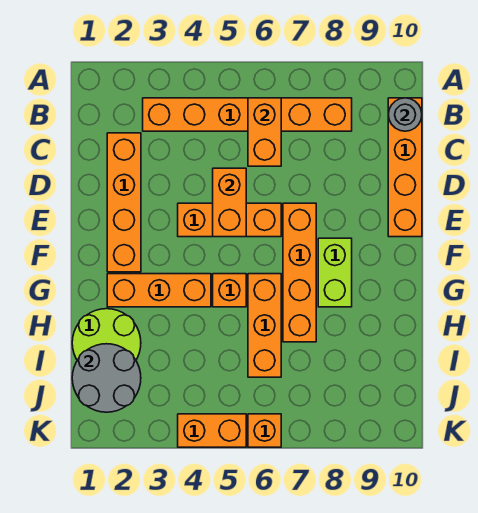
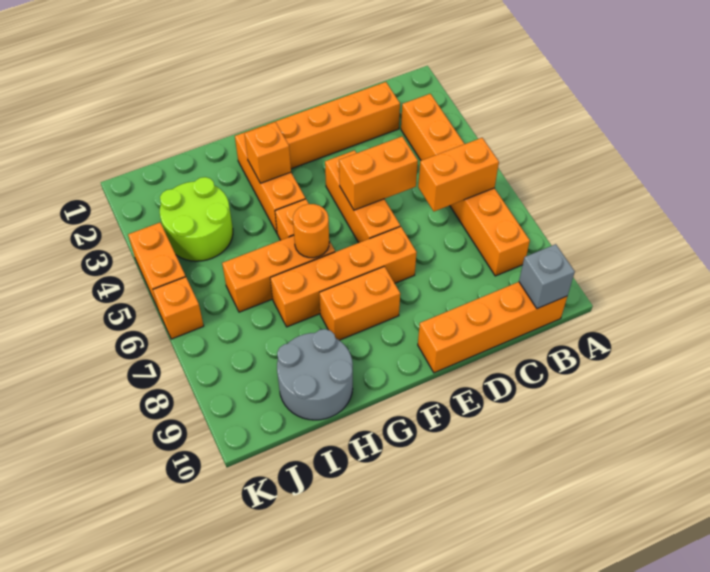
grey 1x1 round brick [388,98,422,131] -> grey 1x1 brick [519,244,575,309]
lime 1x2 brick [318,238,352,307] -> orange 1x2 brick [319,266,400,340]
none -> orange 1x1 brick [244,122,291,183]
none -> orange 1x1 round brick [293,204,329,258]
lime 2x2 round brick [72,309,141,360] -> lime 2x2 round brick moved to [160,177,233,261]
grey 2x2 round brick [72,344,141,412] -> grey 2x2 round brick moved to [277,329,353,420]

